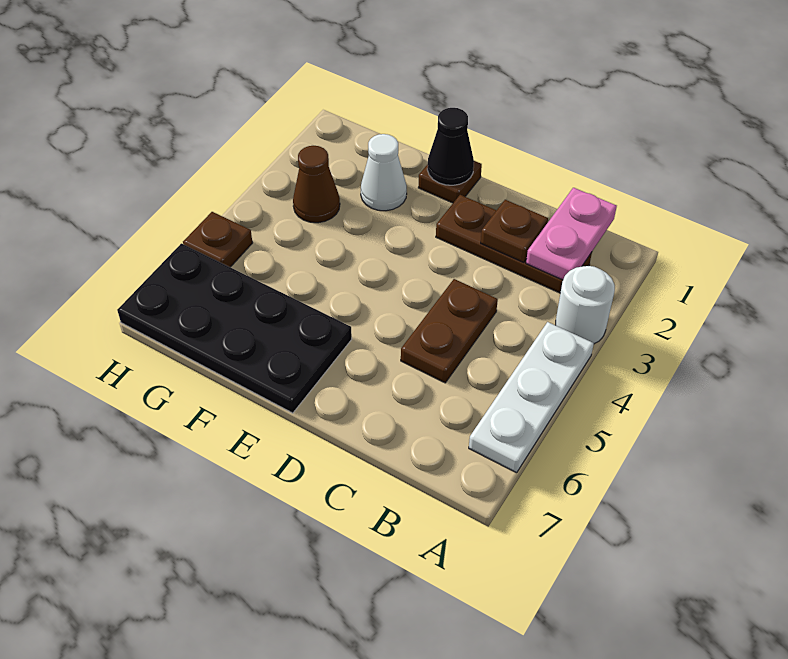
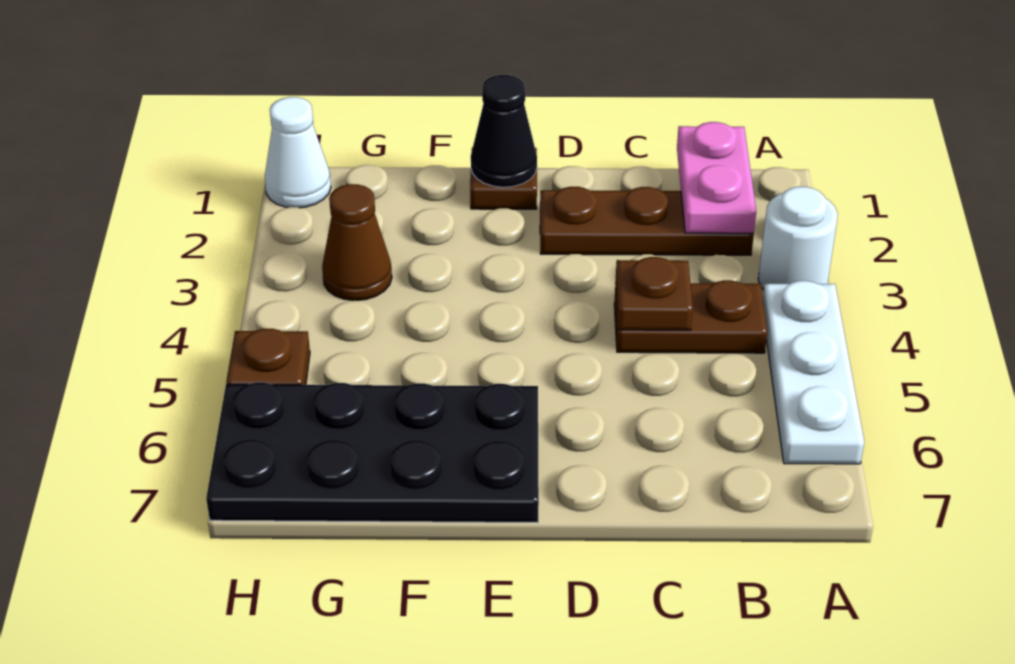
brown 1x1 plate [481,200,548,262] -> brown 1x1 plate moved to [615,257,693,330]
brown 1x2 plate [401,279,498,383] -> brown 1x2 plate turned to [614,280,767,353]
white 1x1 cone [361,134,407,211] -> white 1x1 cone moved to [265,97,331,208]

